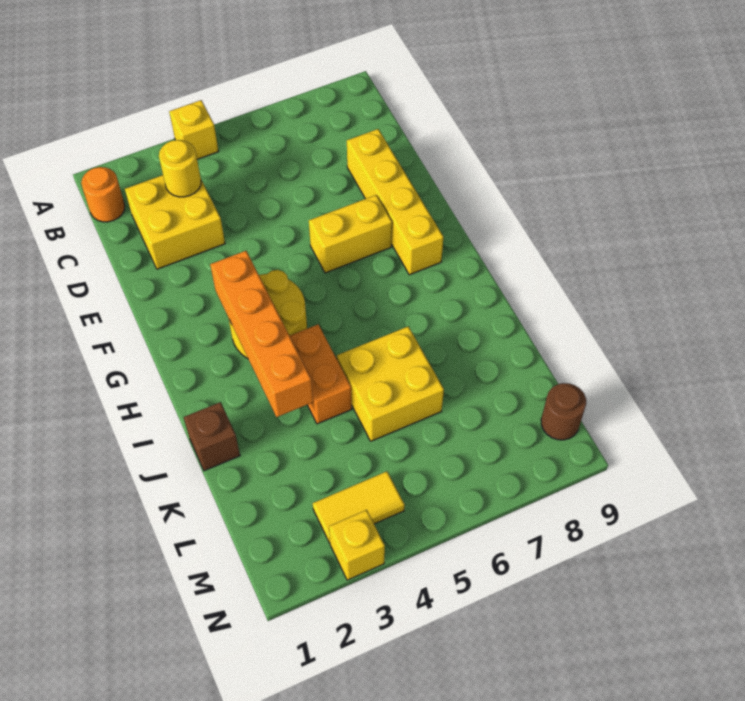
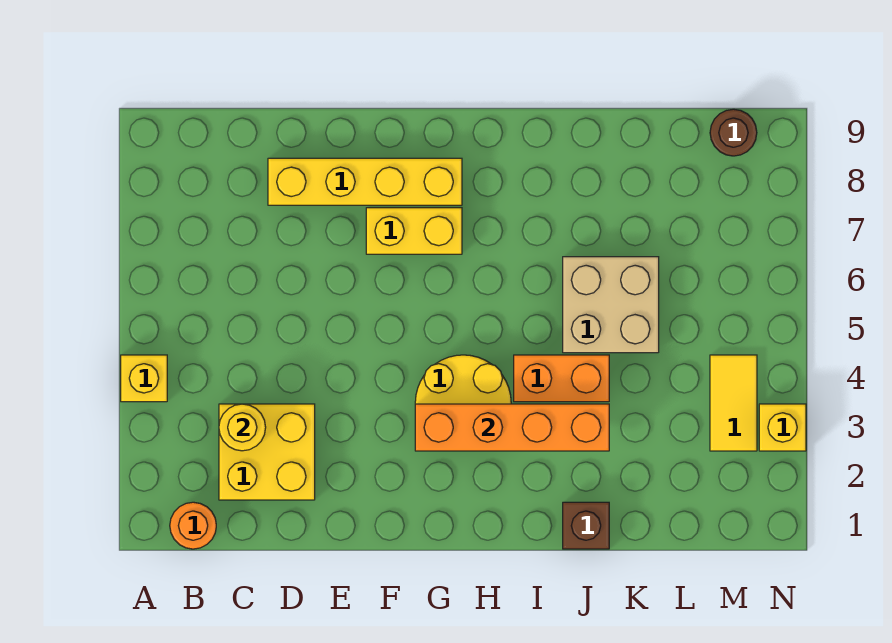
yellow 1x2 brick [309,195,392,273] -> yellow 1x2 brick turned to [366,208,462,254]
yellow 2x2 brick [337,326,444,441] -> tan 2x2 brick [563,257,659,353]

